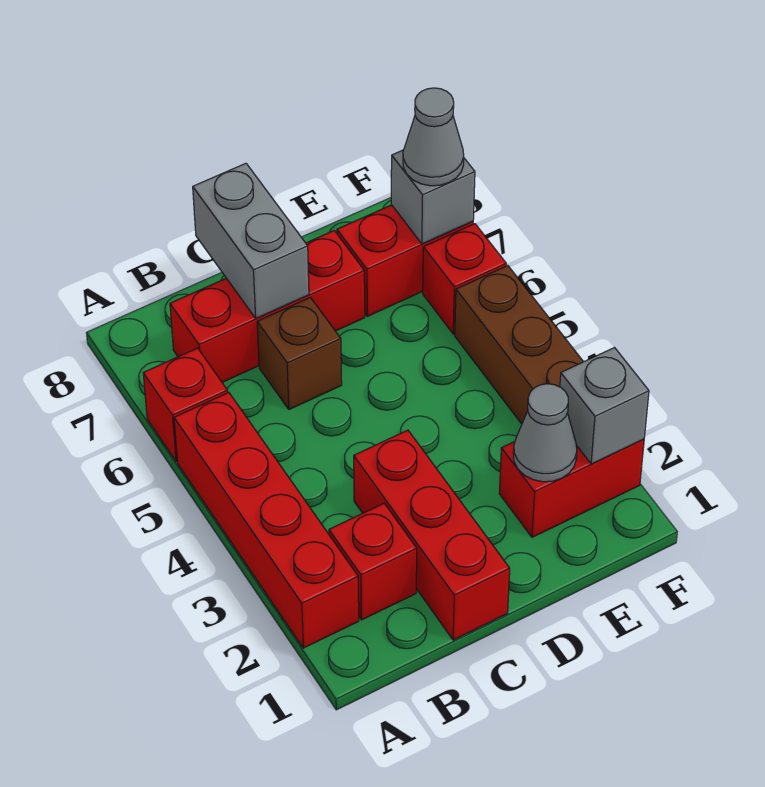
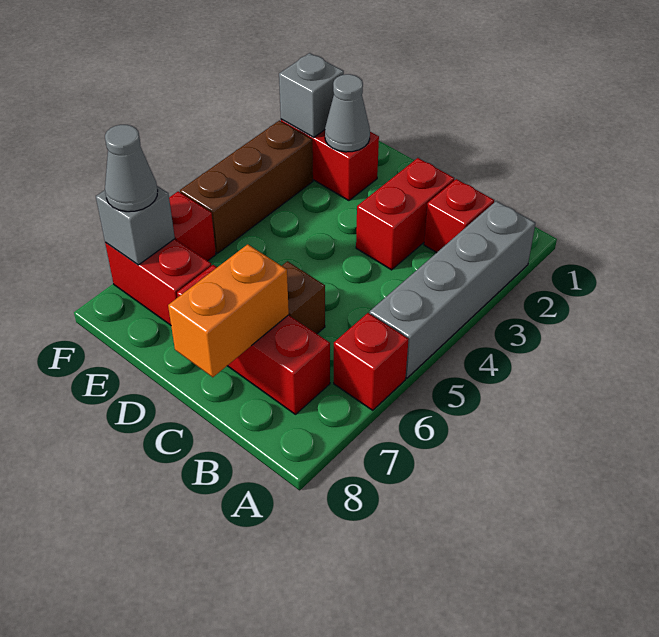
red 1x4 brick [174,393,359,648] -> grey 1x4 brick [370,201,536,378]
red 1x3 brick [354,430,510,640] -> red 1x2 brick [356,158,454,270]
grey 1x2 brick [193,163,309,318] -> orange 1x2 brick [168,244,289,377]

